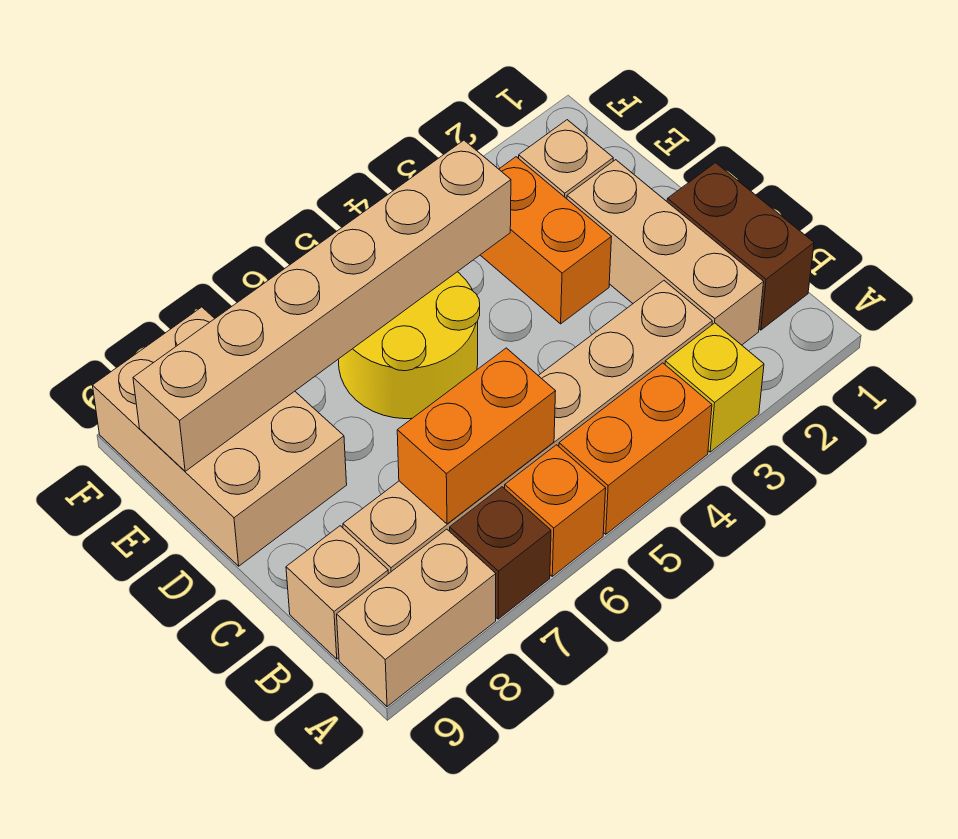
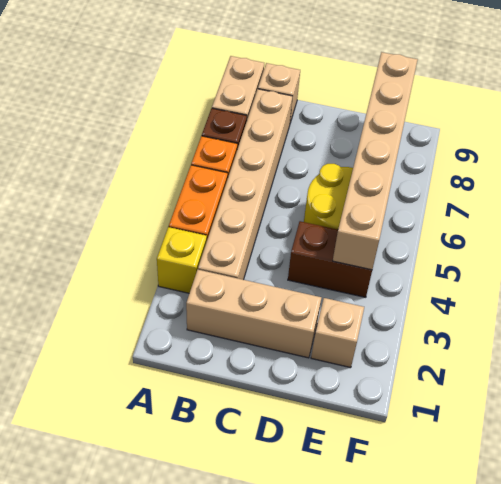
brown 1x2 brick [667,163,814,330] -> brown 1x2 brick moved to [288,221,372,297]
orange 1x2 brick [397,348,556,524] -> none
orange 1x2 brick [481,157,611,324] -> none
tan 2x3 brick [92,307,347,566] -> none

